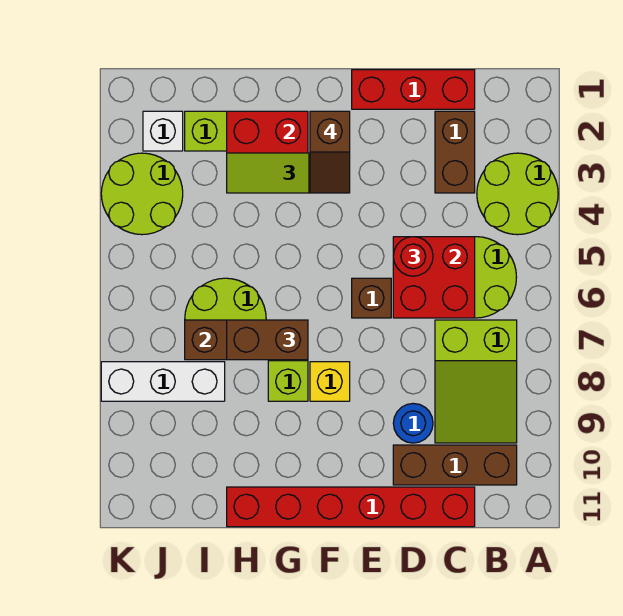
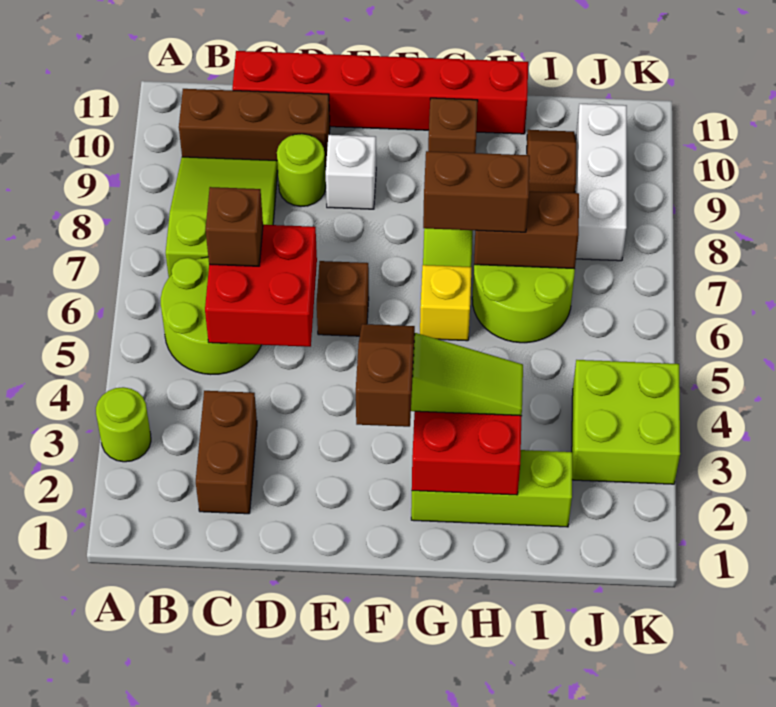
lime 2x2 round brick [477,153,558,235] -> lime 1x1 round brick [96,387,151,462]
red 1x3 brick [352,70,475,109] -> none
none -> brown 1x1 brick [206,187,263,266]
red 1x1 round brick [393,237,433,276] -> none
blue 1x1 round brick [393,403,433,443] -> lime 1x1 round brick [277,134,326,206]
yellow 1x1 brick [310,362,350,401] -> yellow 1x1 brick moved to [420,265,472,341]
none -> brown 1x1 brick [428,98,478,153]
white 1x3 brick [101,362,225,401] -> white 1x3 brick turned to [575,104,627,261]
none -> brown 1x2 slope [527,130,576,193]
white 1x1 brick [143,111,183,151] -> white 1x1 brick moved to [326,135,376,209]
lime 2x2 round brick [101,153,183,235] -> lime 2x2 brick [572,360,680,484]

